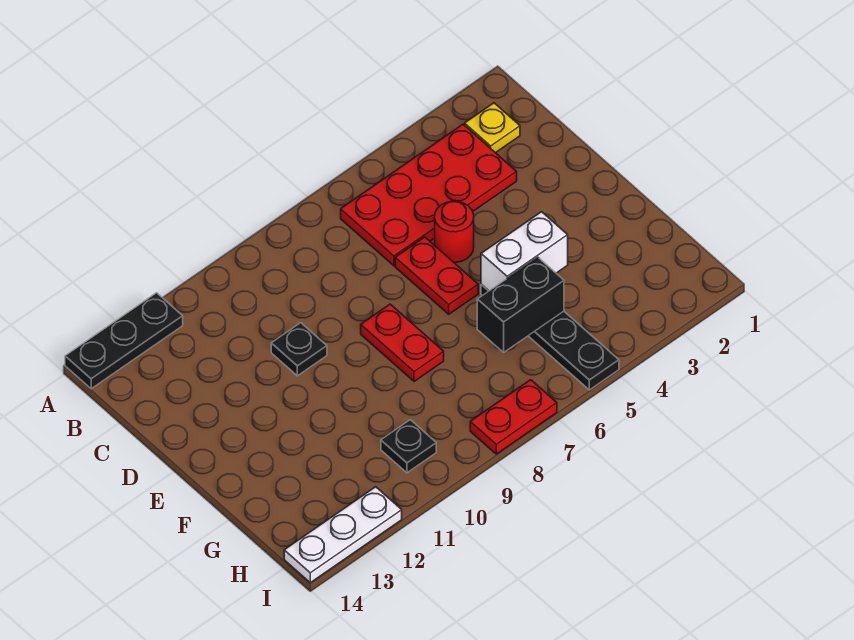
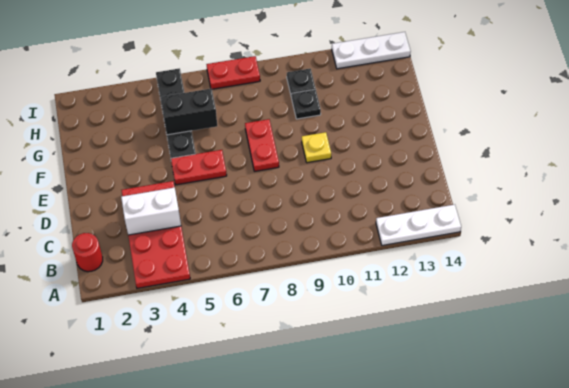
black 1x3 plate [65,293,183,389] -> white 1x3 plate [376,205,461,245]
yellow 1x1 plate [465,103,520,153] -> yellow 1x1 plate moved to [302,132,331,163]
red 2x4 plate [341,124,517,266] -> red 2x4 plate turned to [121,181,190,288]
red 1x1 round brick [435,201,474,262] -> red 1x1 round brick moved to [72,233,103,272]
red 1x2 plate [395,237,478,314] -> red 1x2 plate turned to [171,150,227,185]
black 1x1 plate [271,323,327,376] -> black 1x1 plate moved to [292,89,321,119]
white 1x2 brick [481,212,568,291] -> white 1x2 brick moved to [121,187,181,235]

